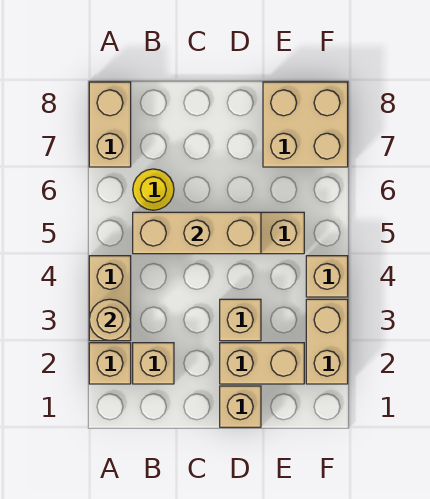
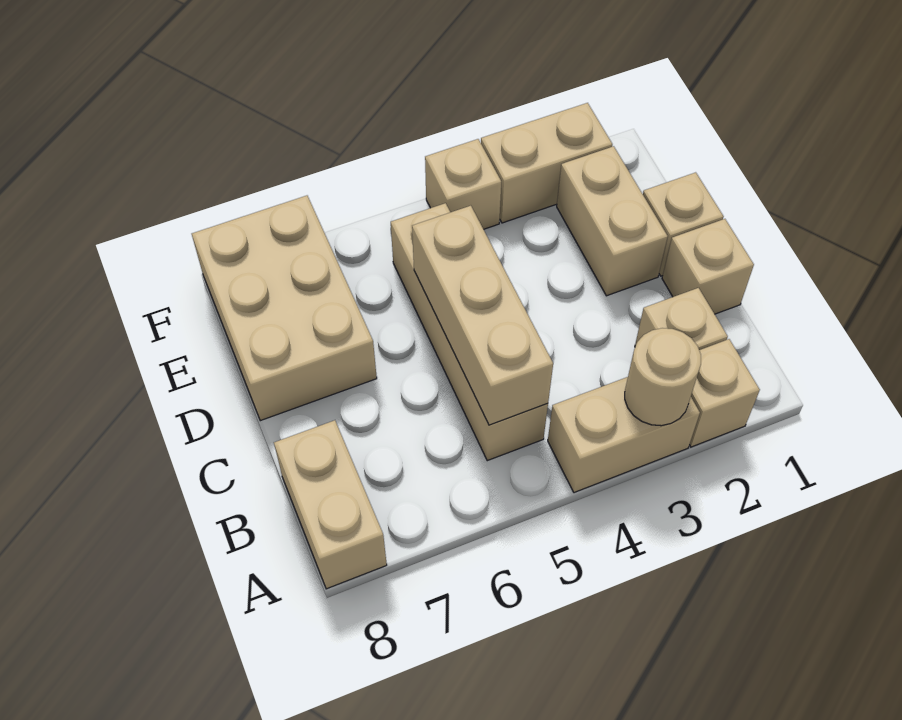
tan 1x2 brick [89,82,131,167] -> tan 1x2 brick turned to [274,420,387,589]
yellow 1x1 round brick [133,169,174,210] -> none
tan 1x1 brick [220,299,261,341] -> tan 1x1 brick moved to [662,219,754,314]
tan 2x2 brick [263,82,348,167] -> tan 2x3 brick [192,196,377,421]

